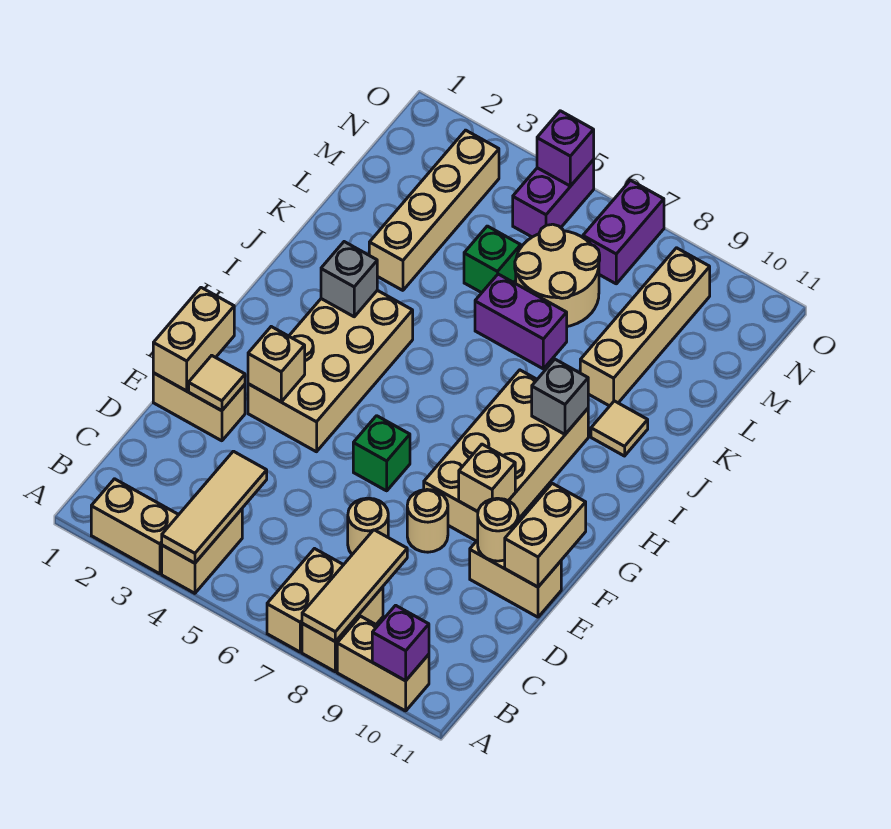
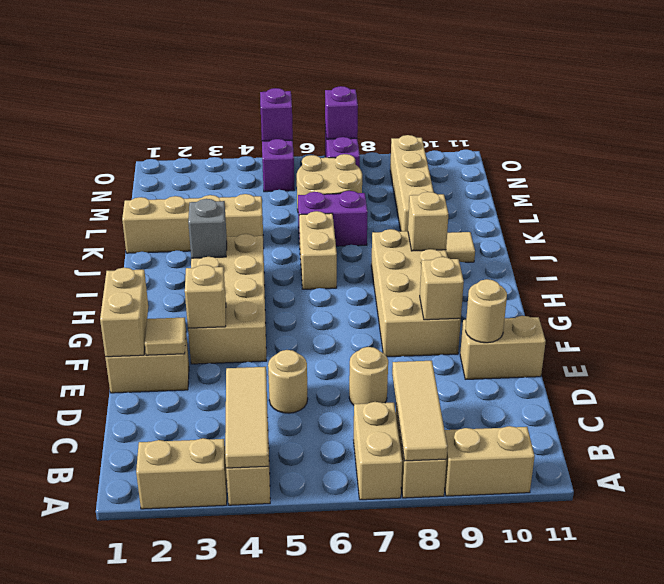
purple 1x1 brick [372,605,429,681] -> purple 1x1 brick moved to [325,86,358,139]
tan 1x1 round brick [407,490,448,552] -> tan 1x1 round brick moved to [268,350,308,413]
tan 1x2 brick [505,483,586,587] -> tan 1x2 brick moved to [299,211,337,289]
green 1x1 brick [353,416,410,491] -> none
grey 1x1 brick [532,359,588,434] -> tan 1x1 brick [408,192,448,251]
tan 1x4 brick [369,130,499,290] -> tan 1x4 brick turned to [122,194,263,253]
green 1x1 brick [464,226,521,293] -> none

